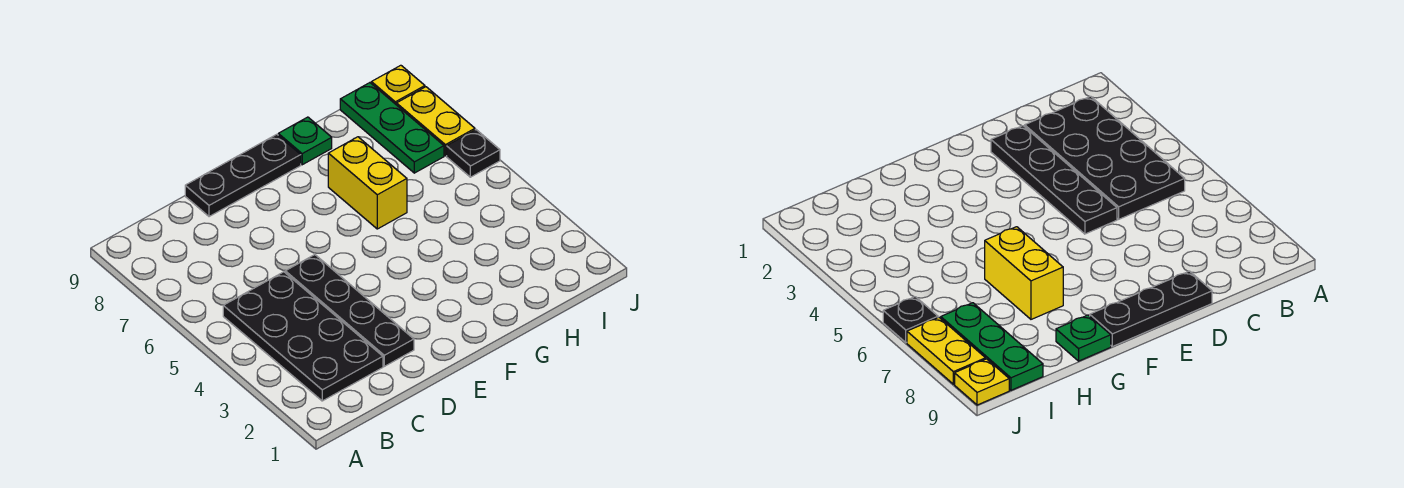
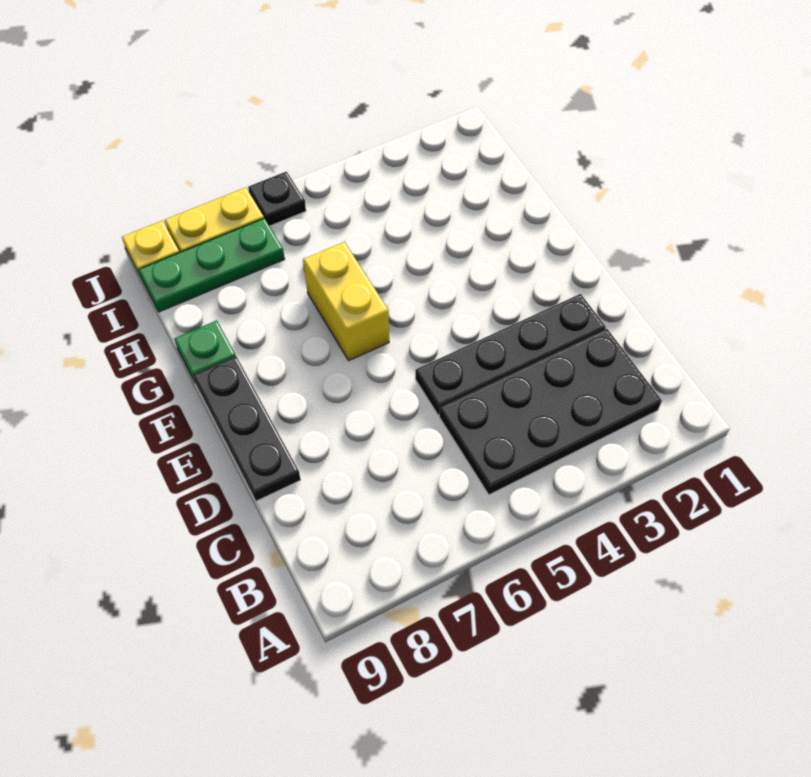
yellow 1x2 brick [328,137,407,229] -> yellow 1x2 brick turned to [303,242,389,360]

